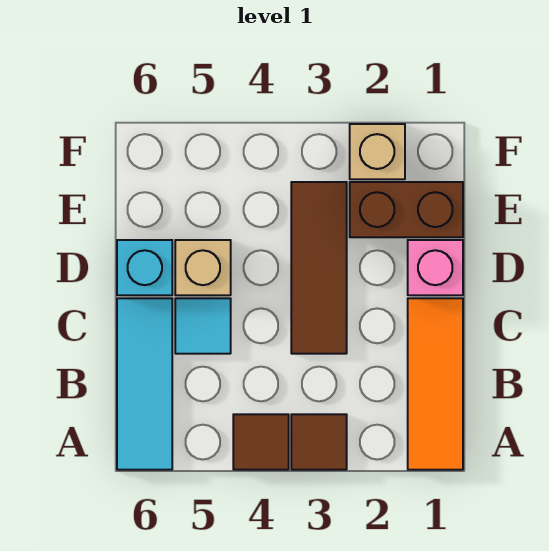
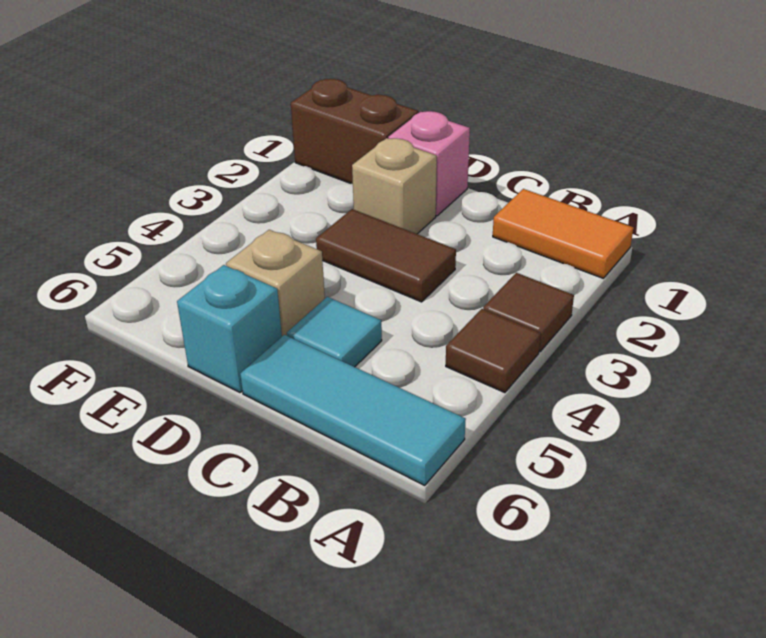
orange 1x3 tile [408,298,463,470] -> orange 1x2 tile [493,189,633,278]
brown 1x3 tile [291,182,347,354] -> brown 1x2 tile [316,209,456,302]
brown 1x2 brick [350,182,463,237] -> brown 1x2 brick turned to [291,79,418,184]
tan 1x1 brick [350,124,405,179] -> tan 1x1 brick moved to [352,138,437,234]

